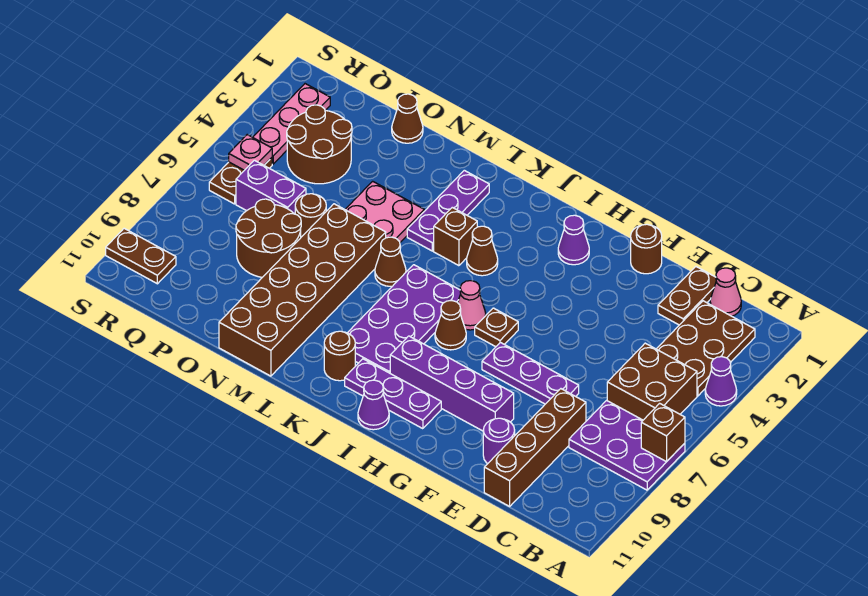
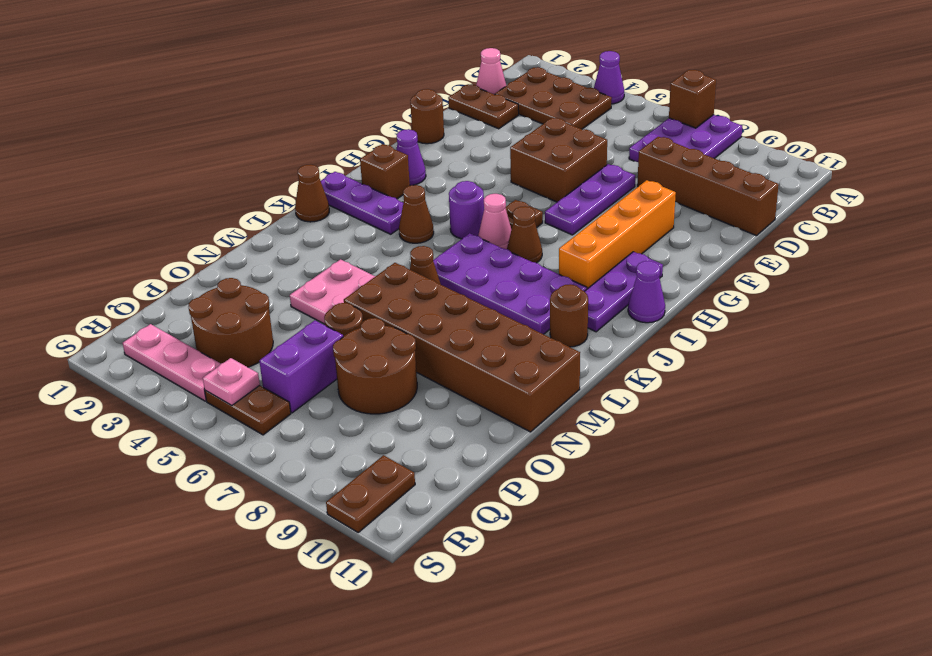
brown 2x2 brick [607,343,697,420] -> brown 2x2 brick moved to [510,118,607,202]
purple 1x1 round brick [483,418,515,464] -> purple 1x1 round brick moved to [449,181,484,239]
purple 1x4 brick [390,336,514,431] -> orange 1x4 brick [559,180,676,289]
brown 1x1 brick [434,207,477,266] -> brown 1x1 brick moved to [360,144,410,199]
purple 1x3 plate [407,170,489,251] -> purple 1x3 plate moved to [321,172,403,234]
brown 1x1 cone [392,94,423,143] -> brown 1x1 cone moved to [295,165,329,222]

